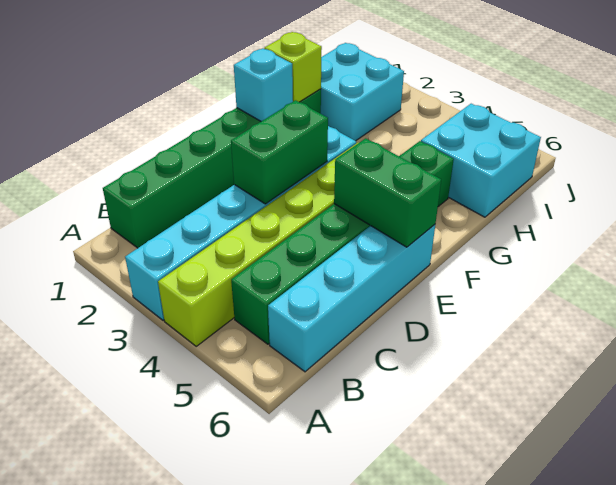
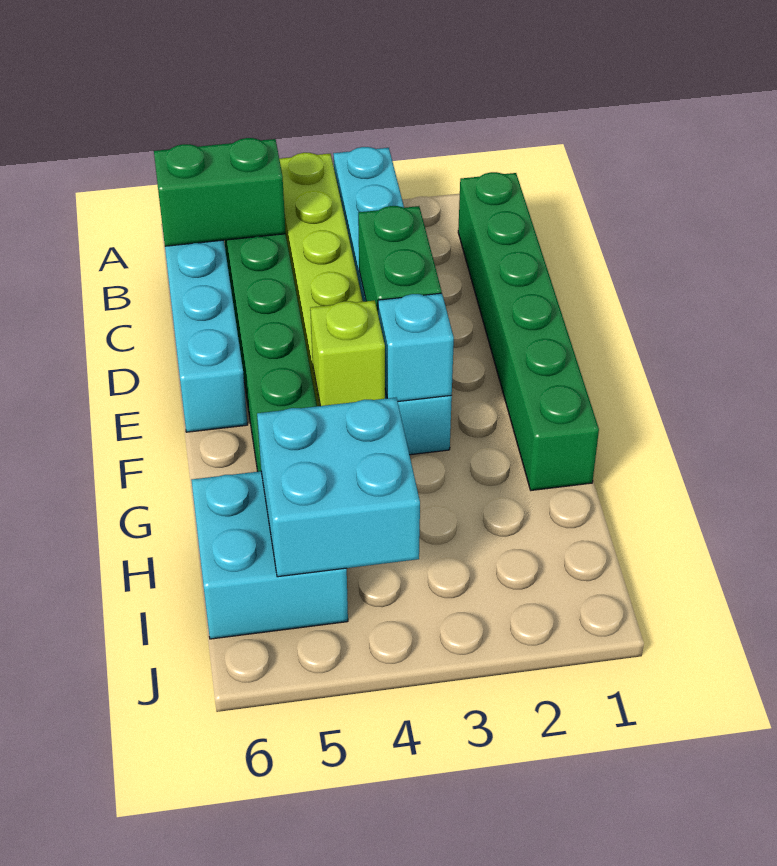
green 1x2 brick [334,138,441,247] -> green 1x2 brick moved to [154,138,286,246]
cyan 1x1 brick [234,49,293,121] -> cyan 1x1 brick moved to [378,293,454,401]
lime 1x1 brick [264,32,322,102] -> lime 1x1 brick moved to [310,300,385,406]
cyan 2x2 brick [321,43,404,141] -> cyan 2x2 brick moved to [257,398,420,577]

